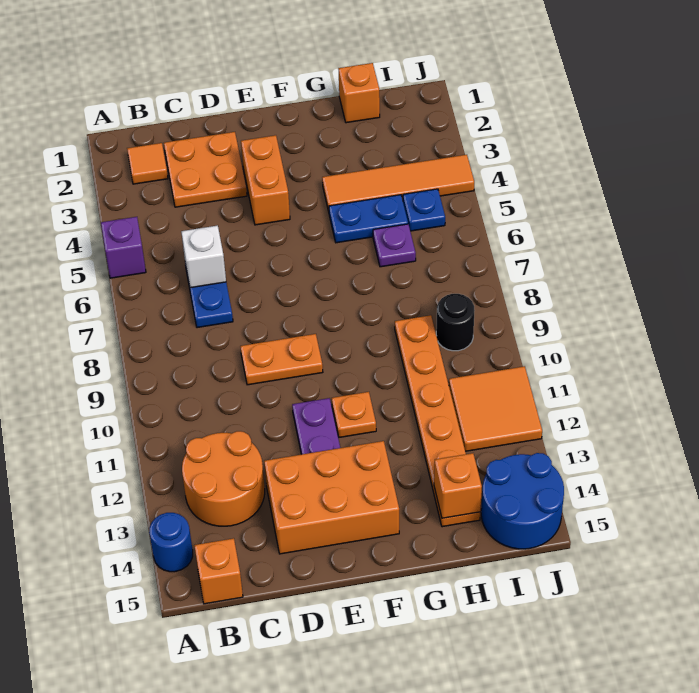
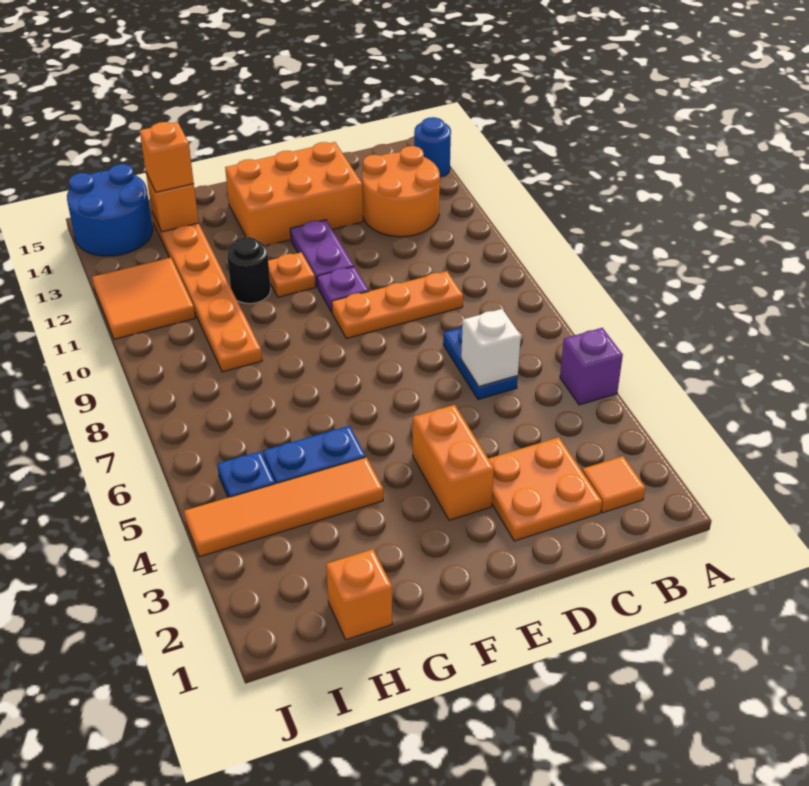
orange 1x1 brick [194,538,243,604] -> orange 1x1 brick moved to [140,122,194,192]
orange 1x2 plate [240,334,323,385] -> orange 1x3 plate [332,271,463,338]
purple 1x1 plate [373,224,416,267] -> purple 1x1 plate moved to [317,267,369,312]
black 1x1 round brick [436,294,475,351] -> black 1x1 round brick moved to [227,237,271,304]

